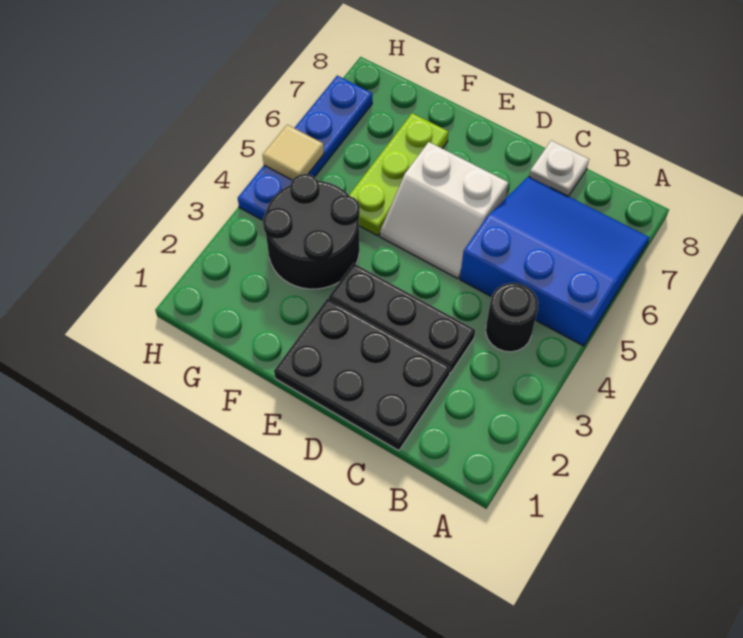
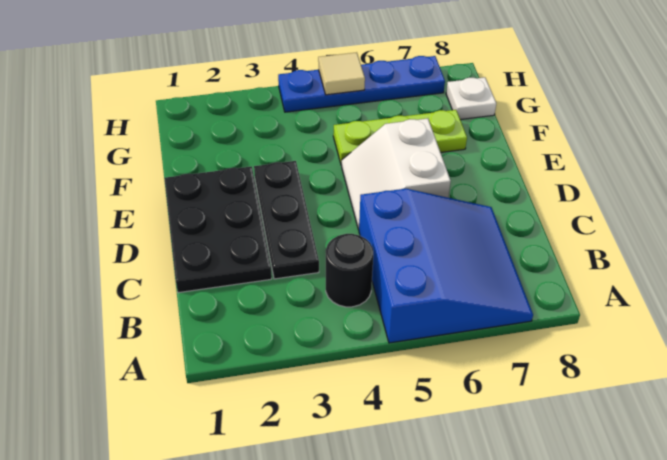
white 1x1 plate [529,141,589,196] -> white 1x1 plate moved to [446,77,496,120]
black 2x2 round brick [263,174,360,289] -> none

